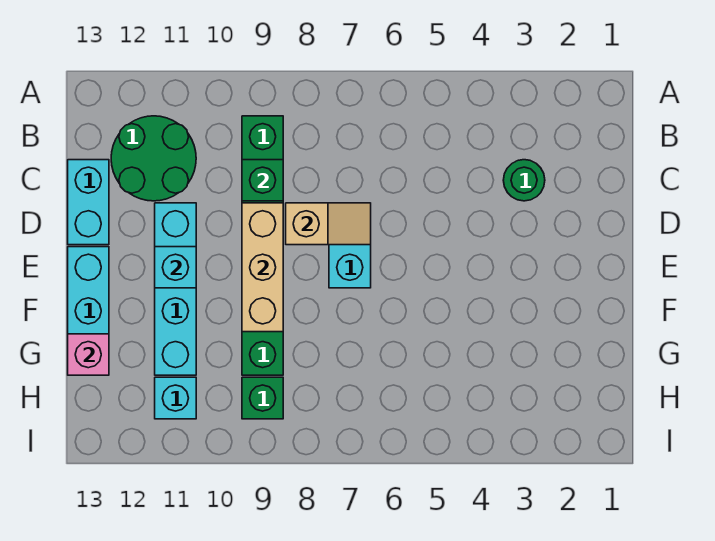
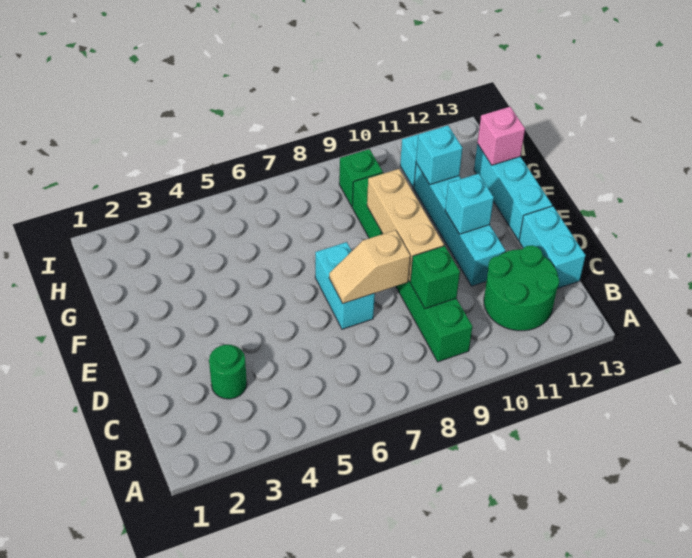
none -> cyan 1x1 brick [416,125,463,185]

